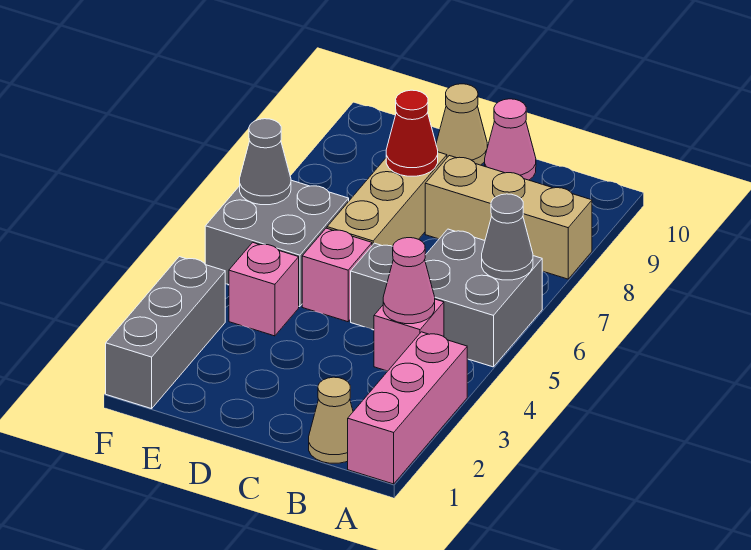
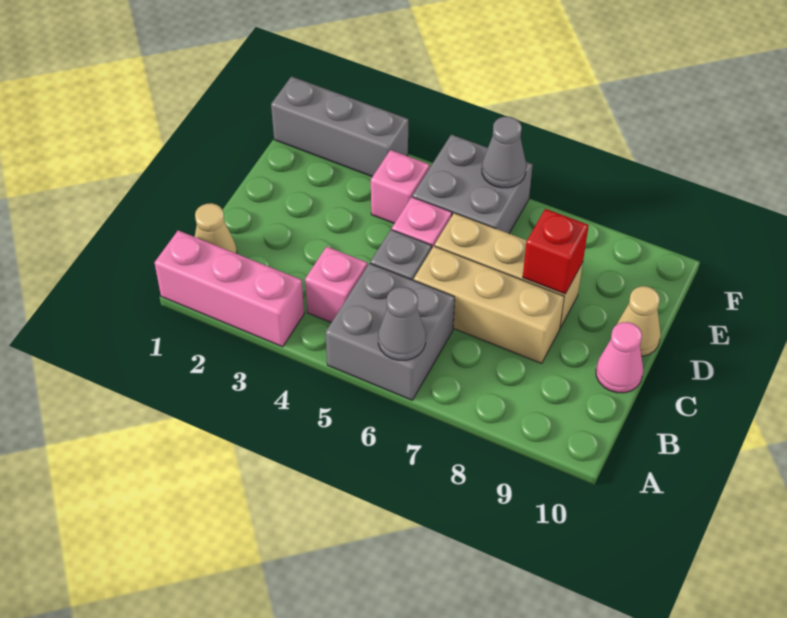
tan 1x3 brick [425,156,592,279] -> tan 1x3 brick turned to [414,246,564,363]
pink 1x1 cone [383,238,435,324] -> none
red 1x1 cone [386,90,438,176] -> red 1x1 brick [523,209,589,294]

